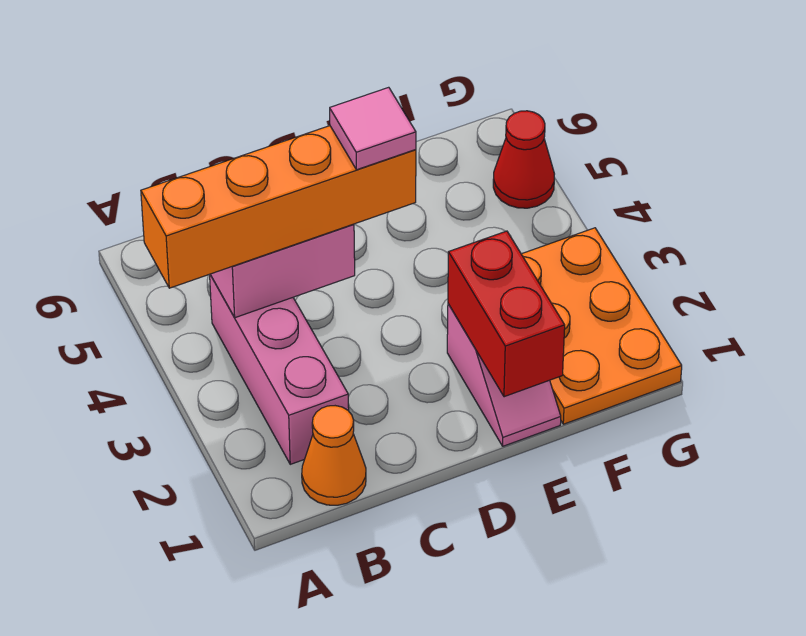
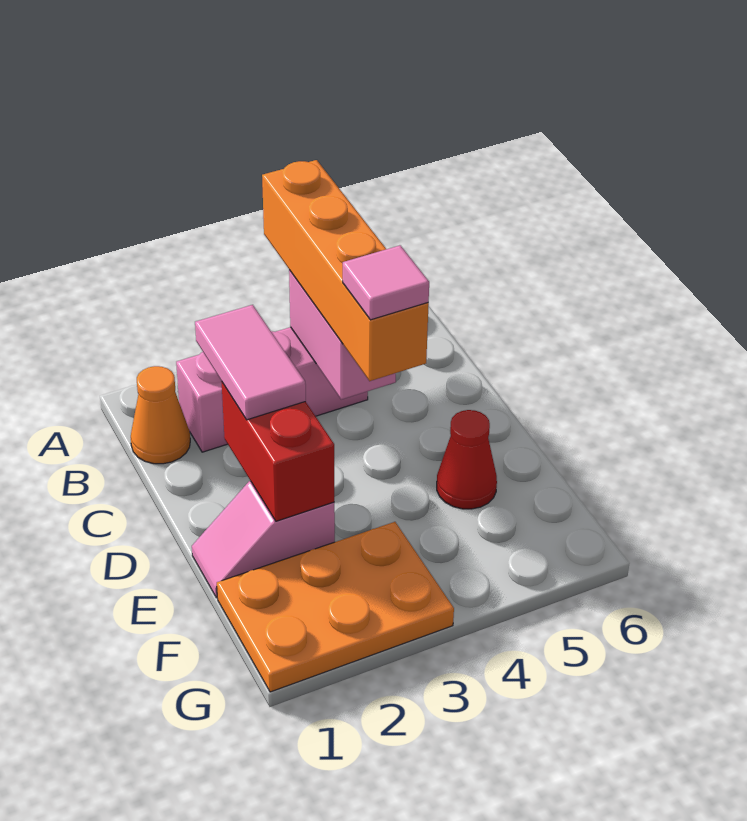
none -> pink 1x2 tile [195,305,306,420]
red 1x2 brick [448,231,565,397] -> red 1x2 brick turned to [222,383,334,521]
red 1x1 cone [493,111,554,208] -> red 1x1 cone moved to [437,410,497,509]

